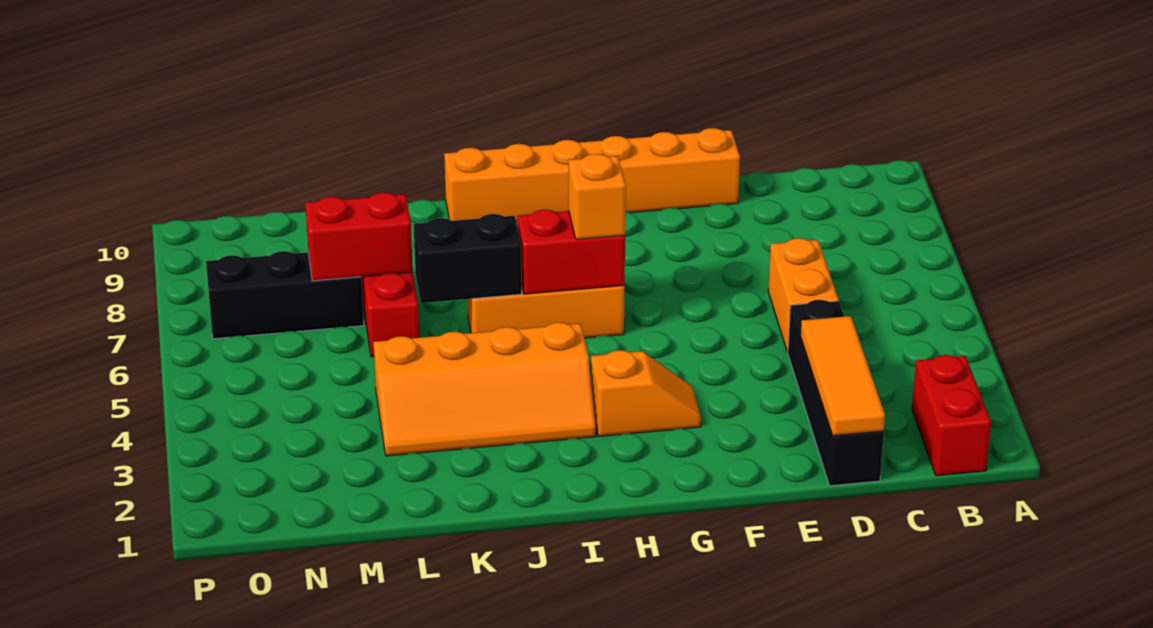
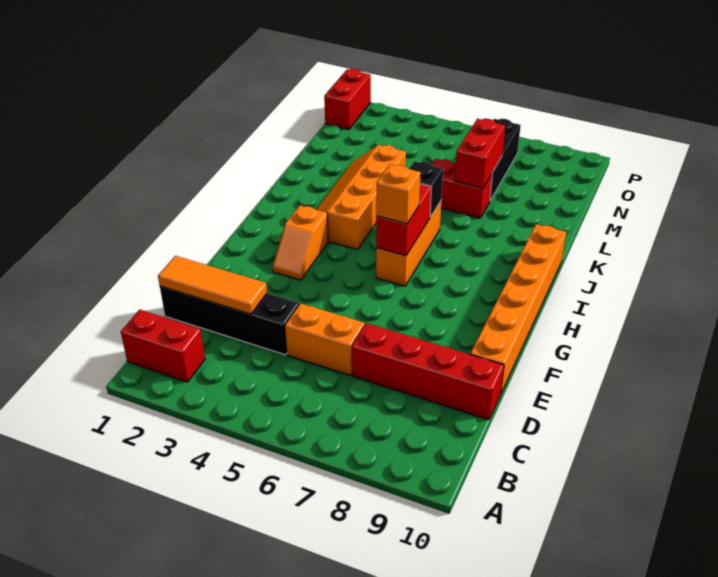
none -> red 1x4 brick [352,323,504,420]
black 1x2 brick [414,214,522,303] -> black 1x1 brick [409,161,443,217]
none -> red 1x2 brick [324,69,371,129]

